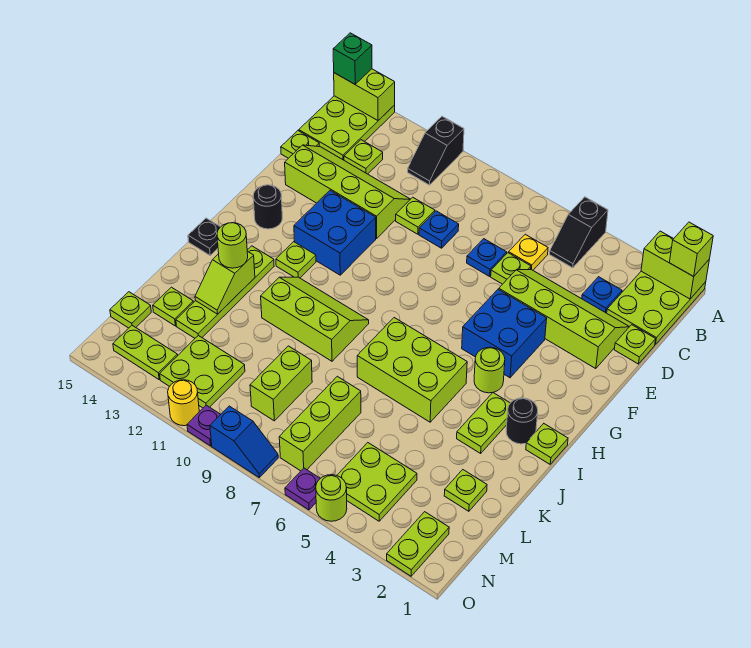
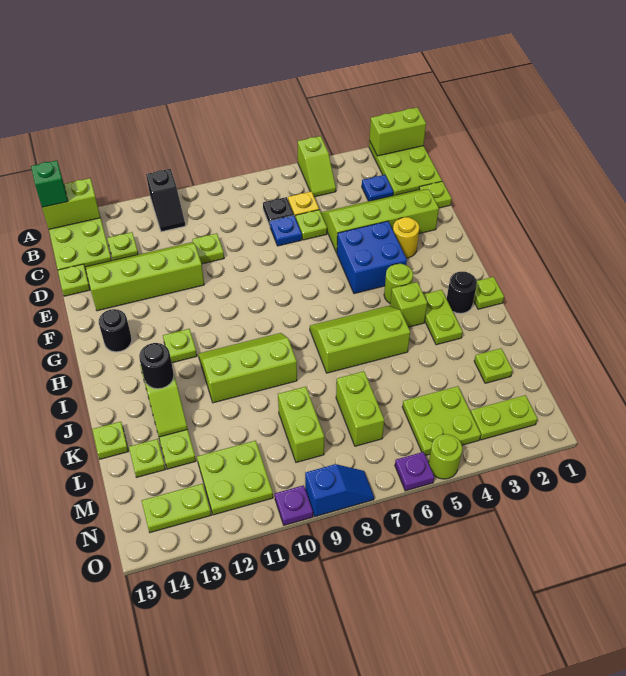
lime 1x1 brick [670,222,713,276] -> lime 1x1 brick moved to [390,282,427,327]
black 1x2 slope [550,197,608,268] -> lime 1x2 slope [298,136,336,197]
blue 1x1 plate [419,211,459,248] -> none
blue 2x2 brick [294,190,376,275] -> none
lime 2x3 brick [357,318,467,422] -> lime 2x3 slope [310,306,410,373]
black 1x1 plate [188,218,220,255] -> black 1x1 plate moved to [263,197,294,226]
lime 1x1 round brick [217,223,248,268] -> black 1x1 round brick [139,343,174,389]
lime 1x3 brick [279,376,361,471] -> lime 1x2 brick [336,371,384,446]
lime 1x1 plate [110,292,151,328] -> lime 1x1 plate moved to [92,422,129,459]
lime 1x2 plate [387,512,449,576] -> lime 1x2 plate turned to [471,395,538,440]
yellow 1x1 round brick [168,380,199,426] -> yellow 1x1 round brick moved to [393,217,419,258]

